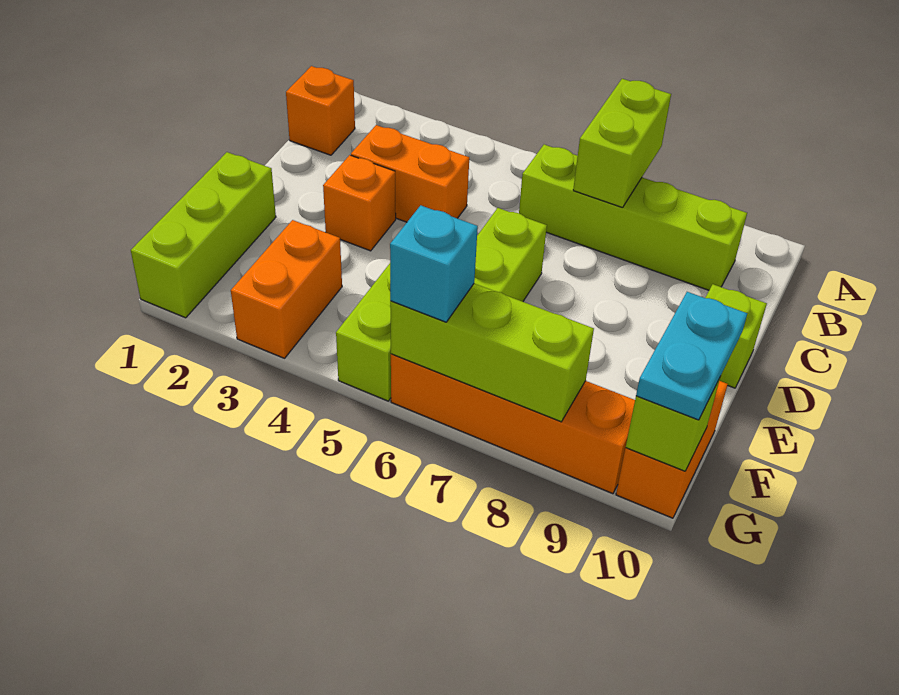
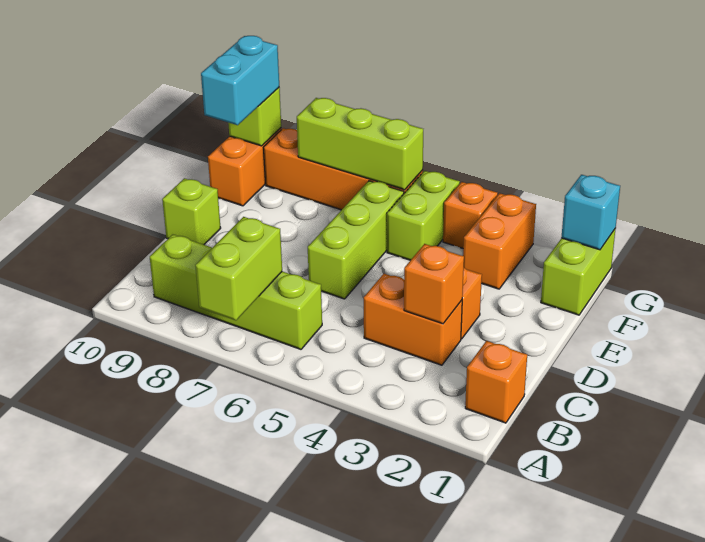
none -> orange 1x1 brick [404,244,464,324]
lime 1x3 brick [131,152,276,318] -> lime 1x2 brick [541,228,616,315]
cyan 1x2 plate [636,292,747,420] -> cyan 1x2 brick [201,36,279,125]
none -> orange 1x1 brick [443,182,498,248]
cyan 1x1 brick [390,205,478,322] -> cyan 1x1 brick moved to [561,175,620,250]

